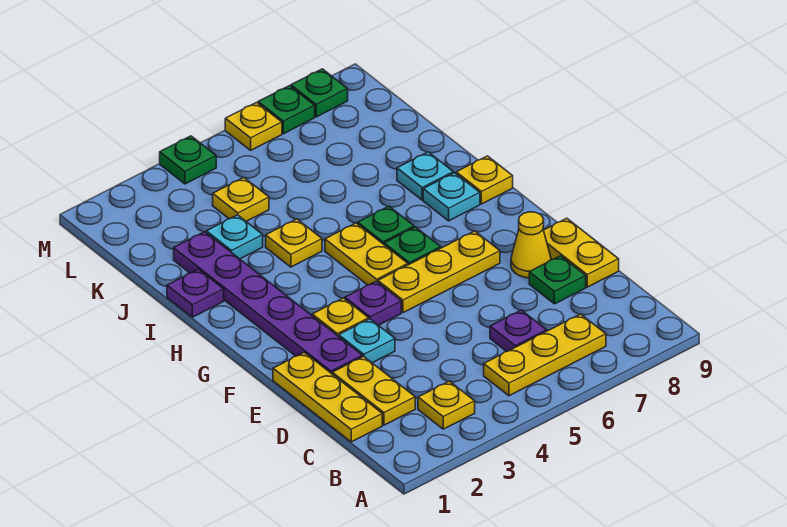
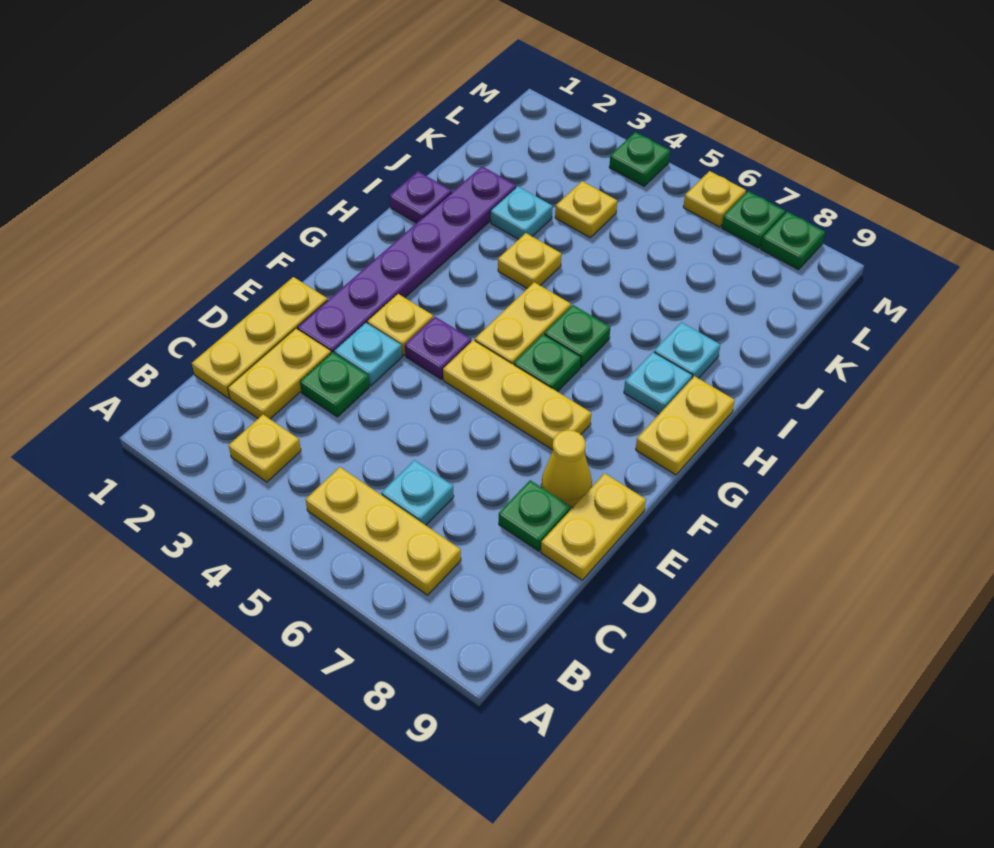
purple 1x1 plate [490,310,547,351] -> cyan 1x1 plate [381,460,454,525]
none -> green 1x1 plate [300,352,369,417]
yellow 1x1 plate [456,156,513,204] -> yellow 1x2 plate [636,376,735,475]

